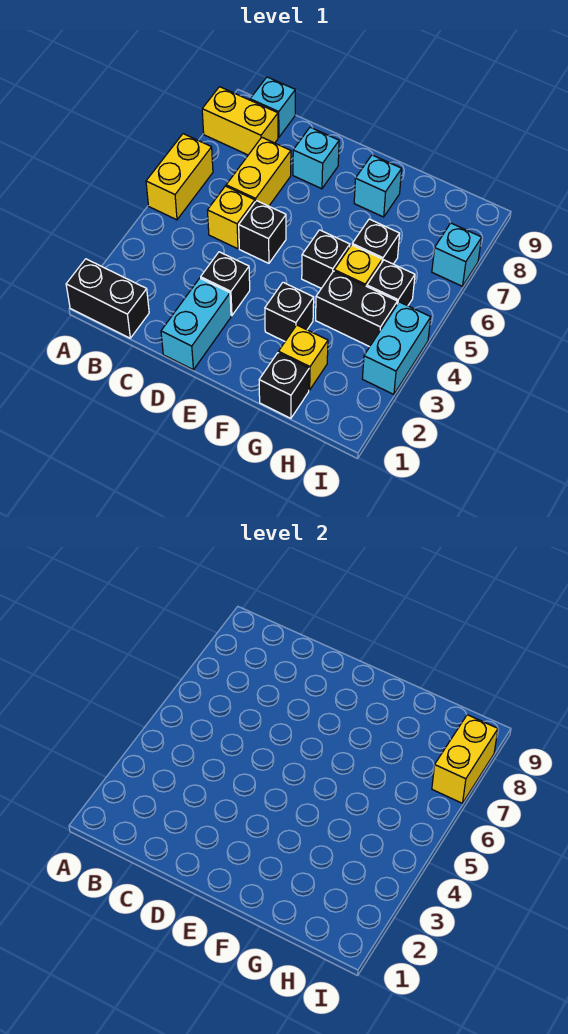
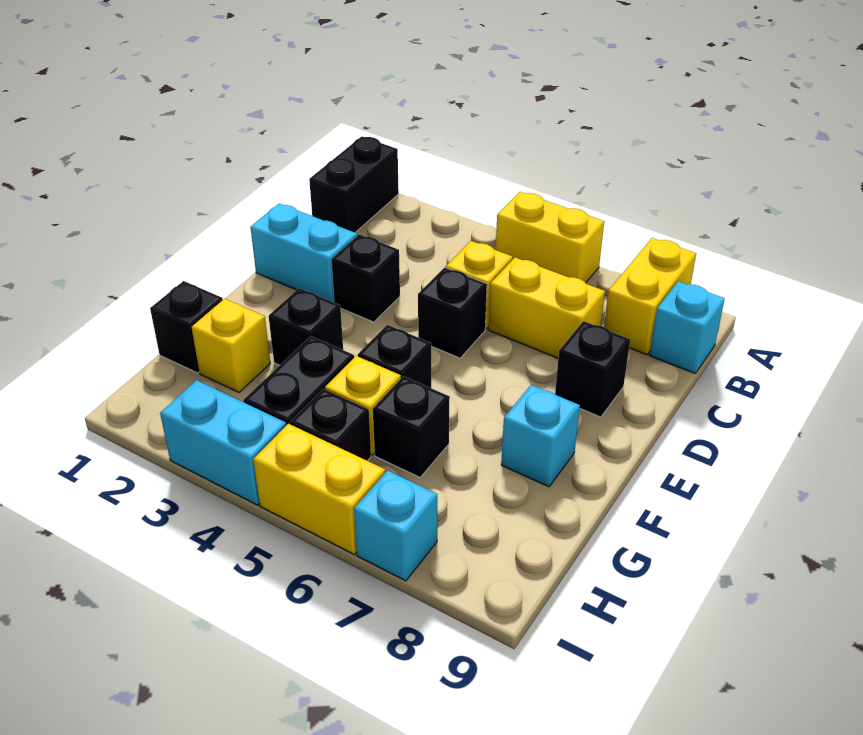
cyan 1x1 brick [293,127,339,189] -> black 1x1 brick [555,321,630,417]
yellow 1x2 brick [432,715,498,803] -> yellow 1x2 brick moved to [253,424,385,555]

